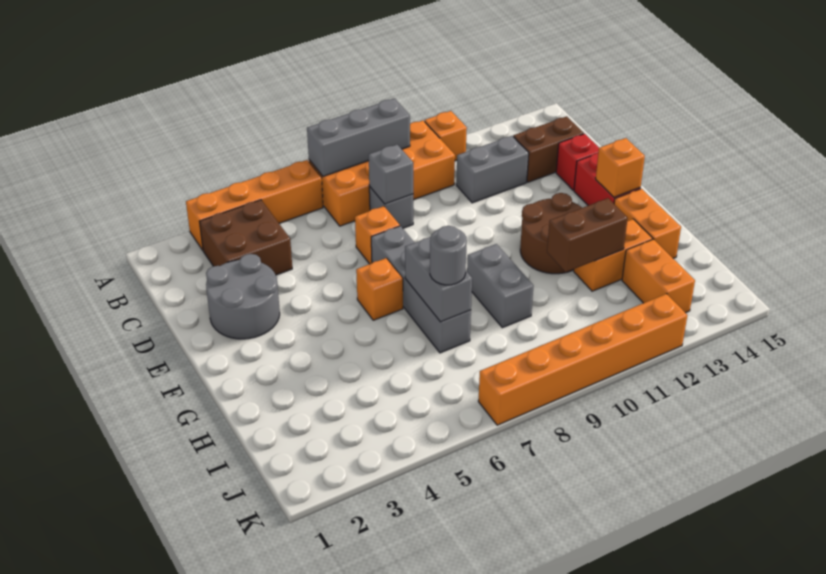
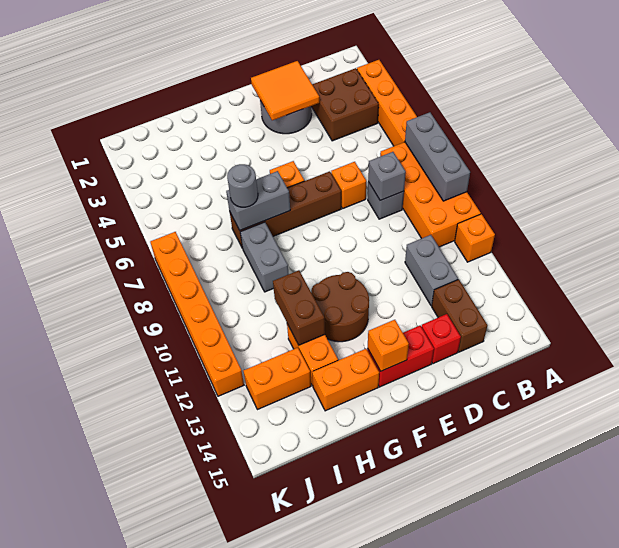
none -> orange 2x2 tile [251,61,319,120]
grey 1x4 brick [371,226,471,353] -> brown 1x4 brick [230,171,341,248]
grey 1x2 brick [467,244,534,328] -> grey 1x2 brick turned to [240,222,289,292]

